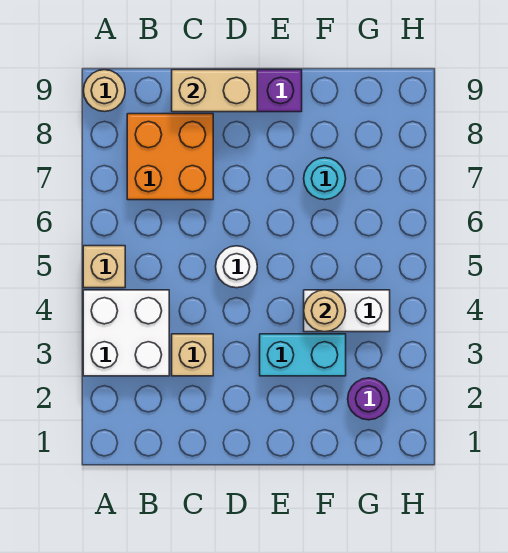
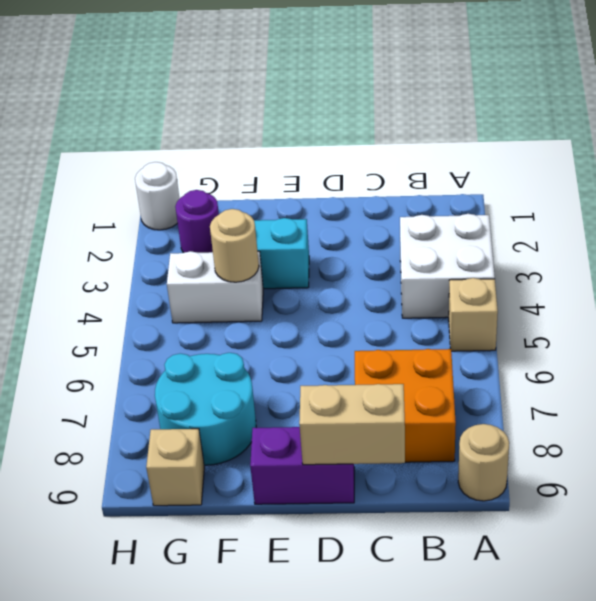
tan 1x1 brick [172,334,213,376] -> tan 1x1 brick moved to [146,429,204,506]
white 1x1 round brick [216,246,257,288] -> white 1x1 round brick moved to [135,162,180,230]
cyan 1x1 round brick [304,158,346,200] -> cyan 2x2 round brick [155,353,256,465]

